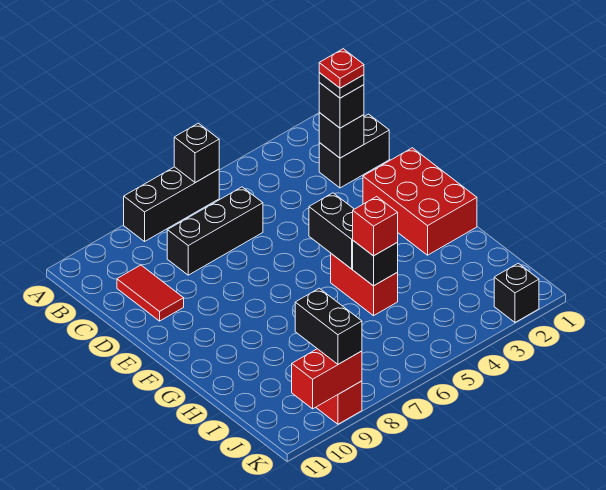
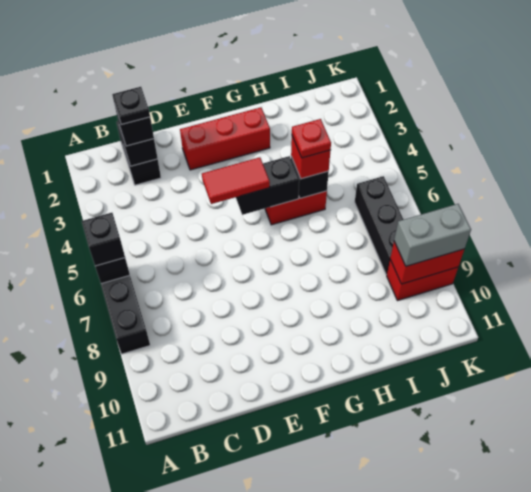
red 1x1 plate [319,49,364,88] -> red 1x1 plate moved to [292,119,331,158]
black 1x3 brick [167,187,263,275] -> black 1x3 brick moved to [355,176,404,275]
red 1x2 tile [117,265,184,321] -> red 1x2 tile moved to [202,157,270,204]
red 2x3 brick [363,148,477,255] -> red 1x3 brick [180,107,270,170]
black 1x2 brick [295,288,362,364] -> grey 1x2 brick [394,204,471,266]
black 1x1 brick [494,263,539,322] -> black 1x1 brick moved to [82,213,125,266]
red 1x2 brick [292,349,362,409] -> red 1x2 brick turned to [390,242,464,284]

